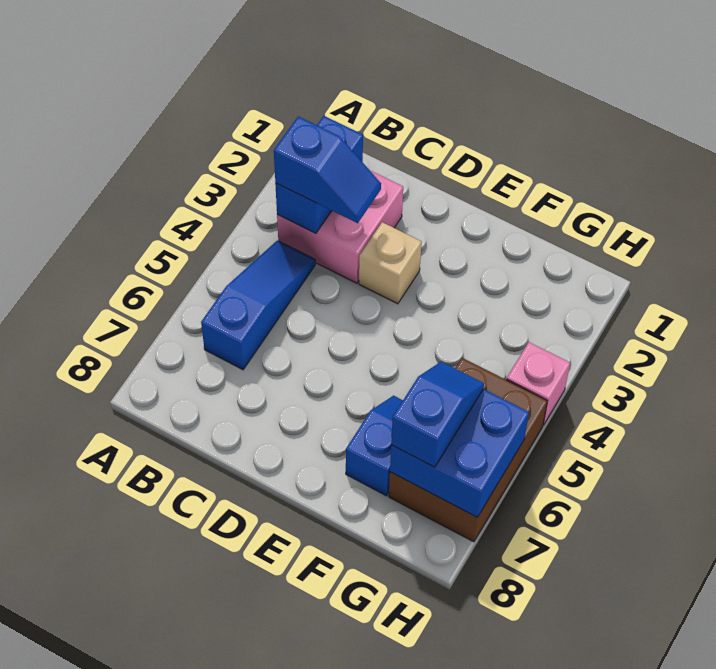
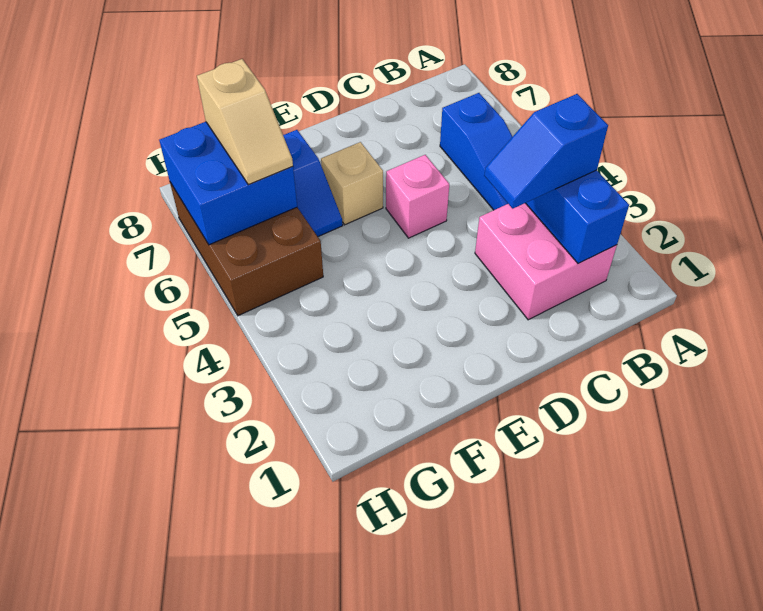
tan 1x1 brick [359,222,422,304] -> tan 1x1 brick moved to [321,142,383,225]
blue 1x2 slope [391,362,484,467] -> tan 1x2 slope [197,59,293,185]
pink 1x1 brick [506,342,570,425] -> pink 1x1 brick moved to [386,155,449,238]

